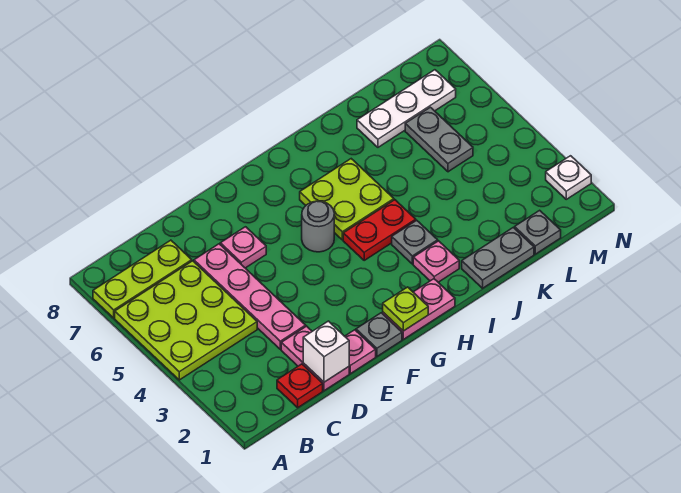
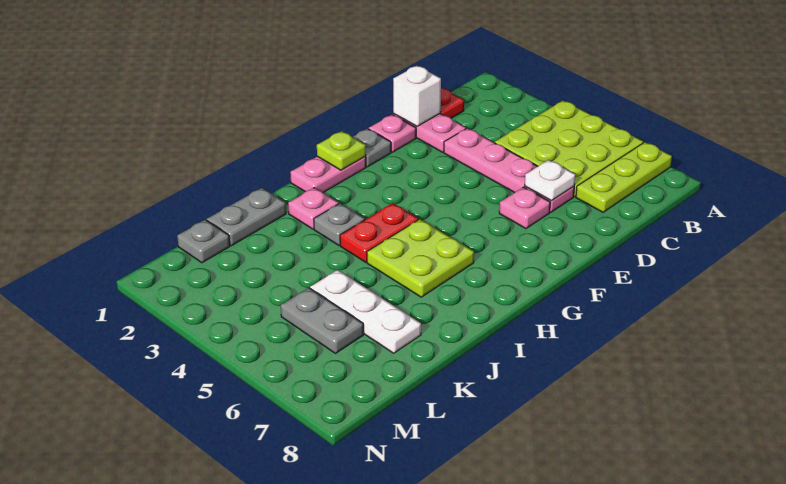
grey 1x1 round brick [302,201,334,252] -> none
white 1x3 plate [357,70,456,147] -> white 1x3 plate turned to [310,270,421,353]
white 1x1 plate [546,156,591,199] -> white 1x1 plate moved to [525,160,575,200]

